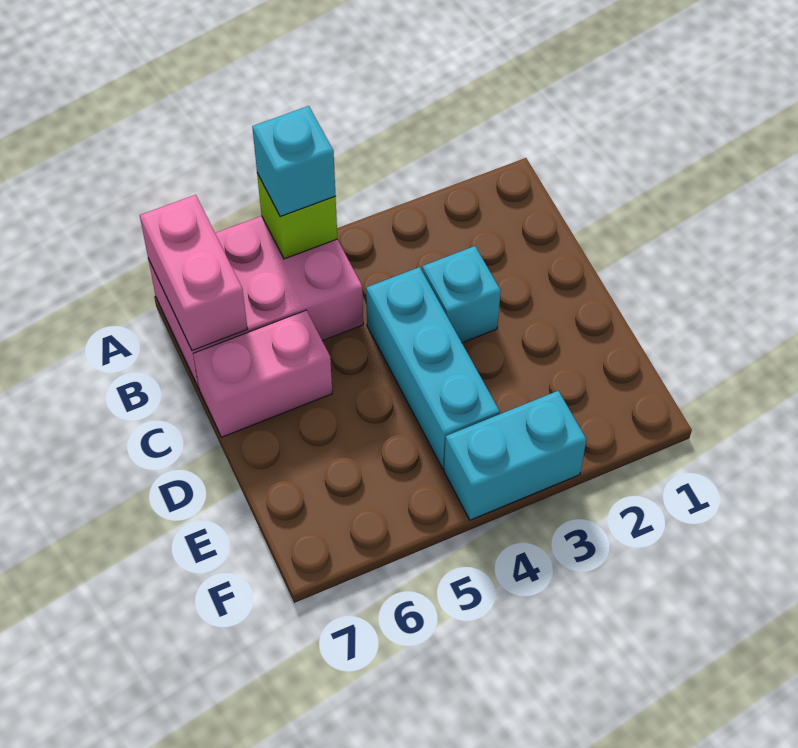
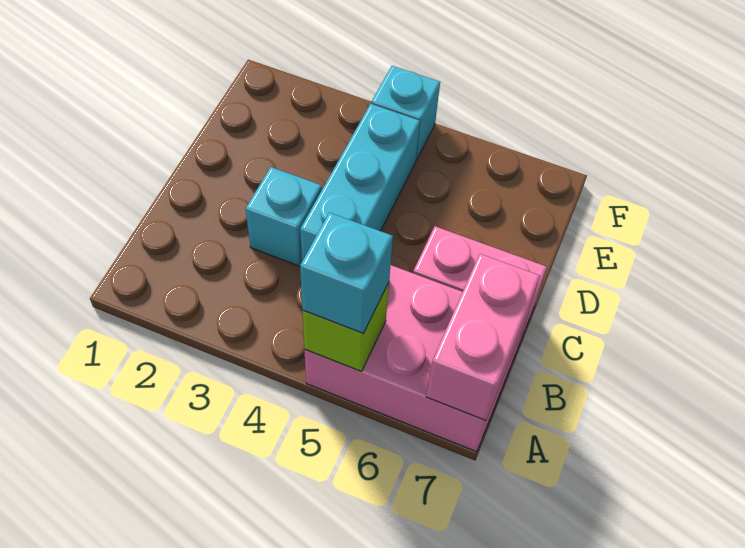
cyan 1x2 brick [444,391,586,520] -> cyan 1x1 brick [371,66,440,160]

